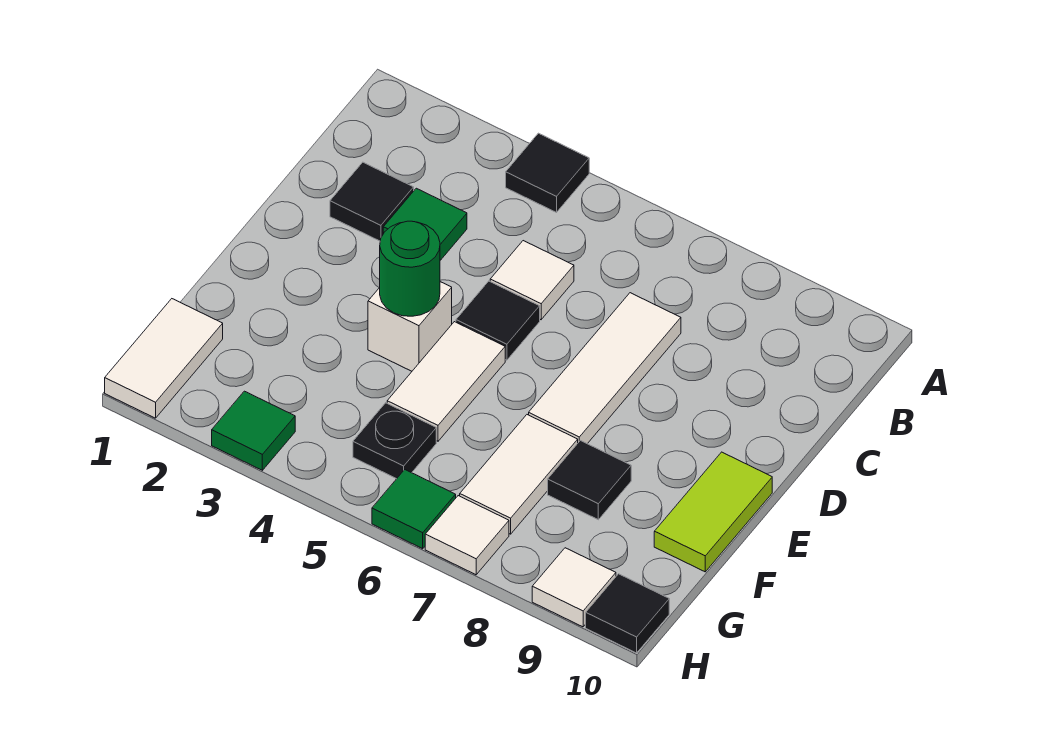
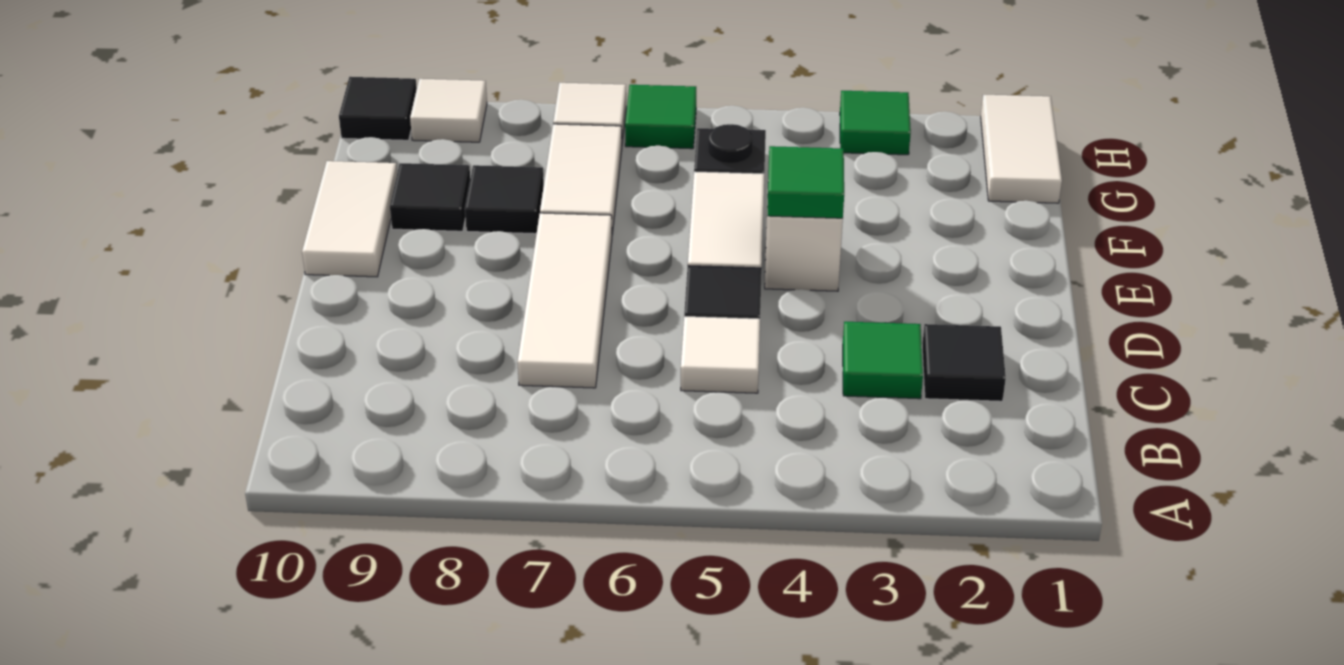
black 1x1 tile [506,133,589,212] -> black 1x1 tile moved to [390,163,470,231]
green 1x1 round brick [380,221,440,316] -> green 1x1 tile [767,146,844,218]
lime 1x2 tile [654,452,772,572] -> white 1x2 tile [302,161,397,277]

